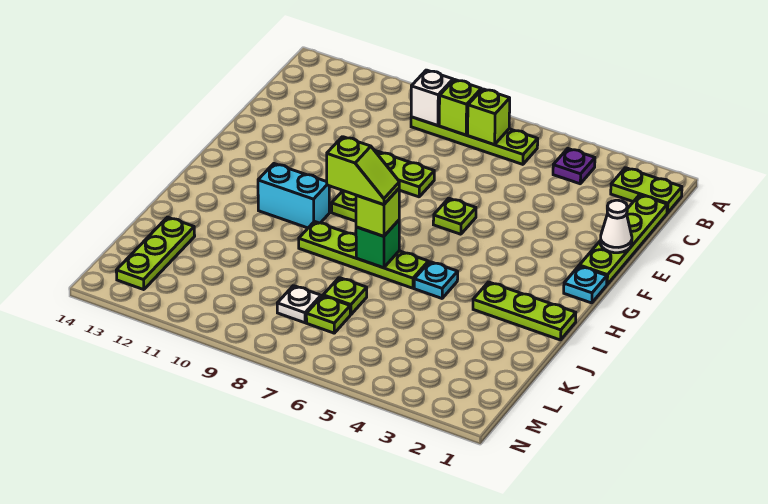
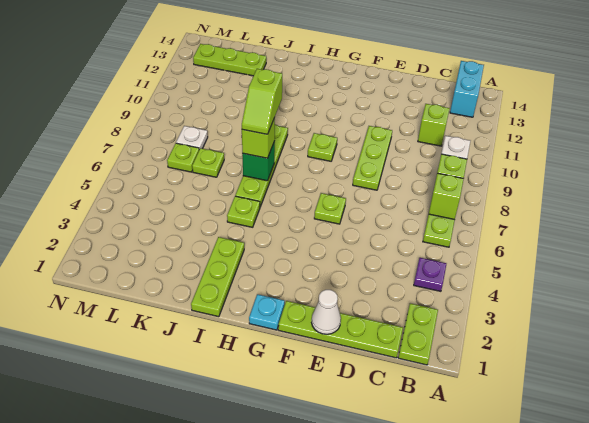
none -> lime 1x1 brick [418,104,450,146]
cyan 1x2 brick [258,164,329,228] -> cyan 1x2 brick moved to [450,61,484,117]
cyan 1x1 plate [414,262,458,298] -> lime 1x1 plate [227,196,260,227]

